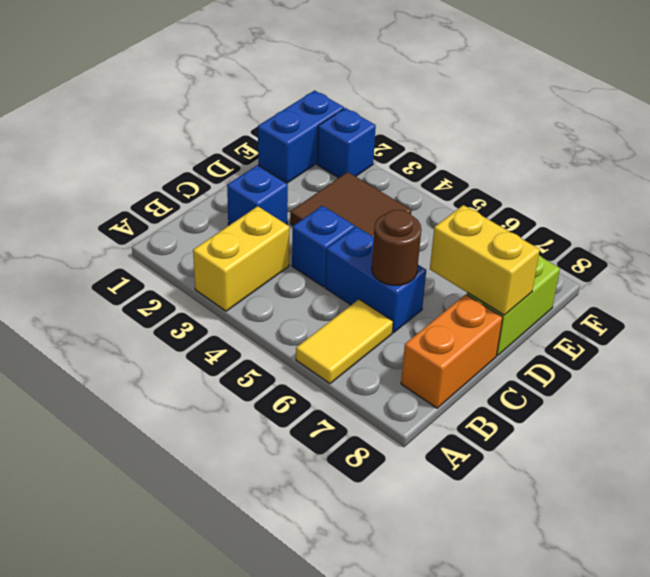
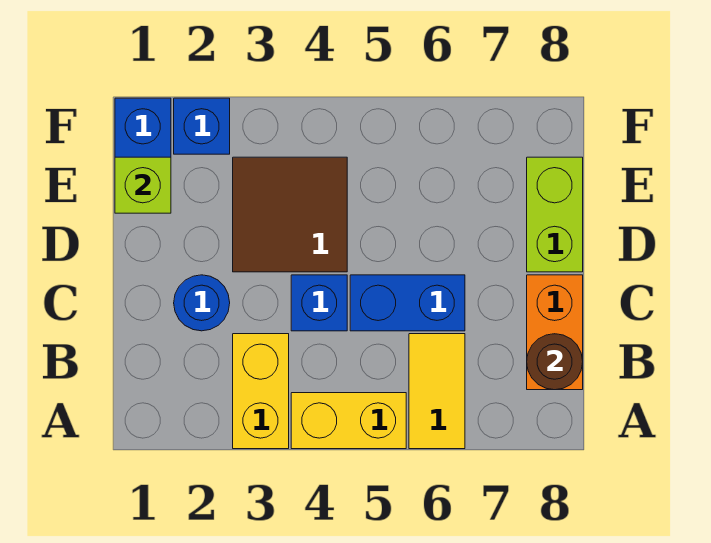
blue 1x1 brick [227,165,288,225] -> blue 1x1 round brick [174,275,230,331]
brown 1x1 round brick [372,210,421,286] -> brown 1x1 round brick moved to [527,334,583,390]
yellow 1x2 brick [430,205,540,315] -> yellow 1x2 brick moved to [291,393,406,449]
none -> lime 1x1 brick [115,157,171,213]

